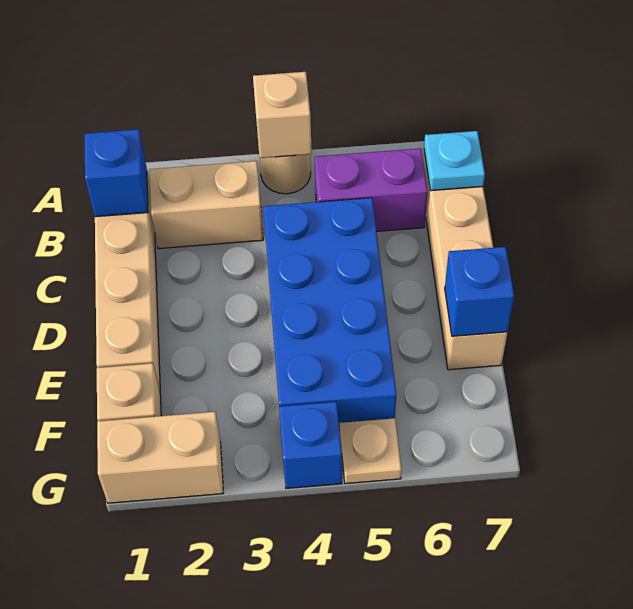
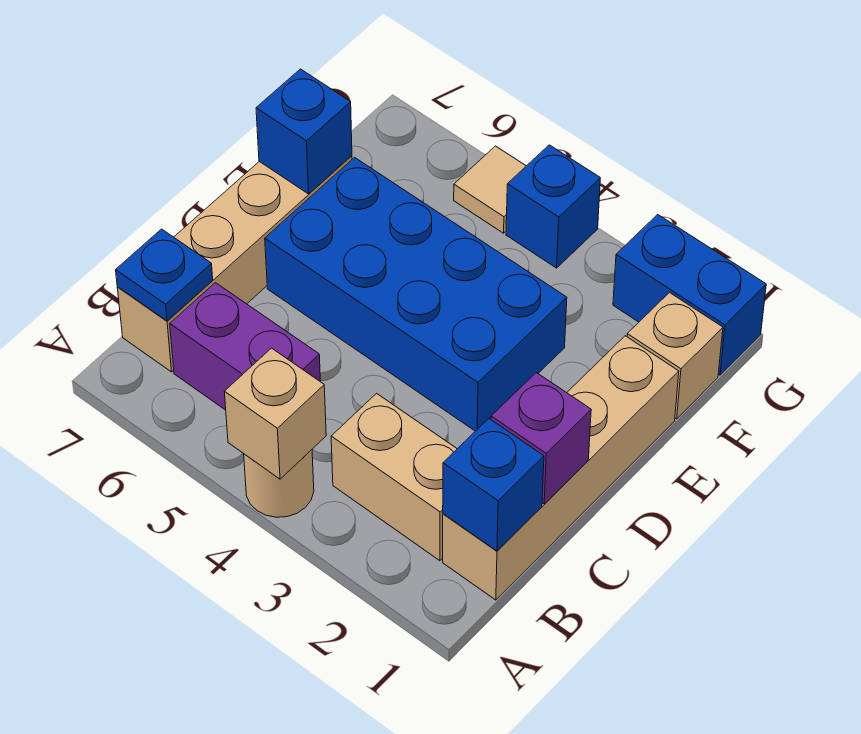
cyan 1x1 plate [424,131,485,191] -> blue 1x1 plate [116,229,213,321]
none -> purple 1x1 brick [491,373,591,504]
blue 2x4 brick [263,198,396,430] -> blue 2x4 brick turned to [265,157,567,431]
tan 1x2 brick [97,412,223,503] -> blue 1x2 brick [613,215,766,375]
tan 1x1 plate [339,418,402,484] -> tan 1x1 tile [454,146,526,233]

